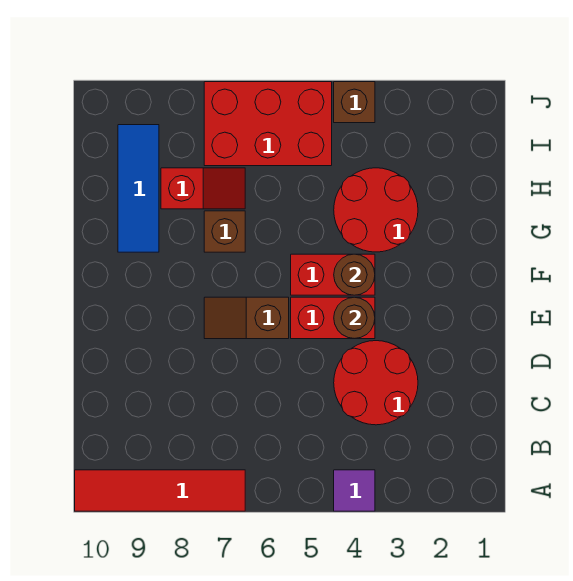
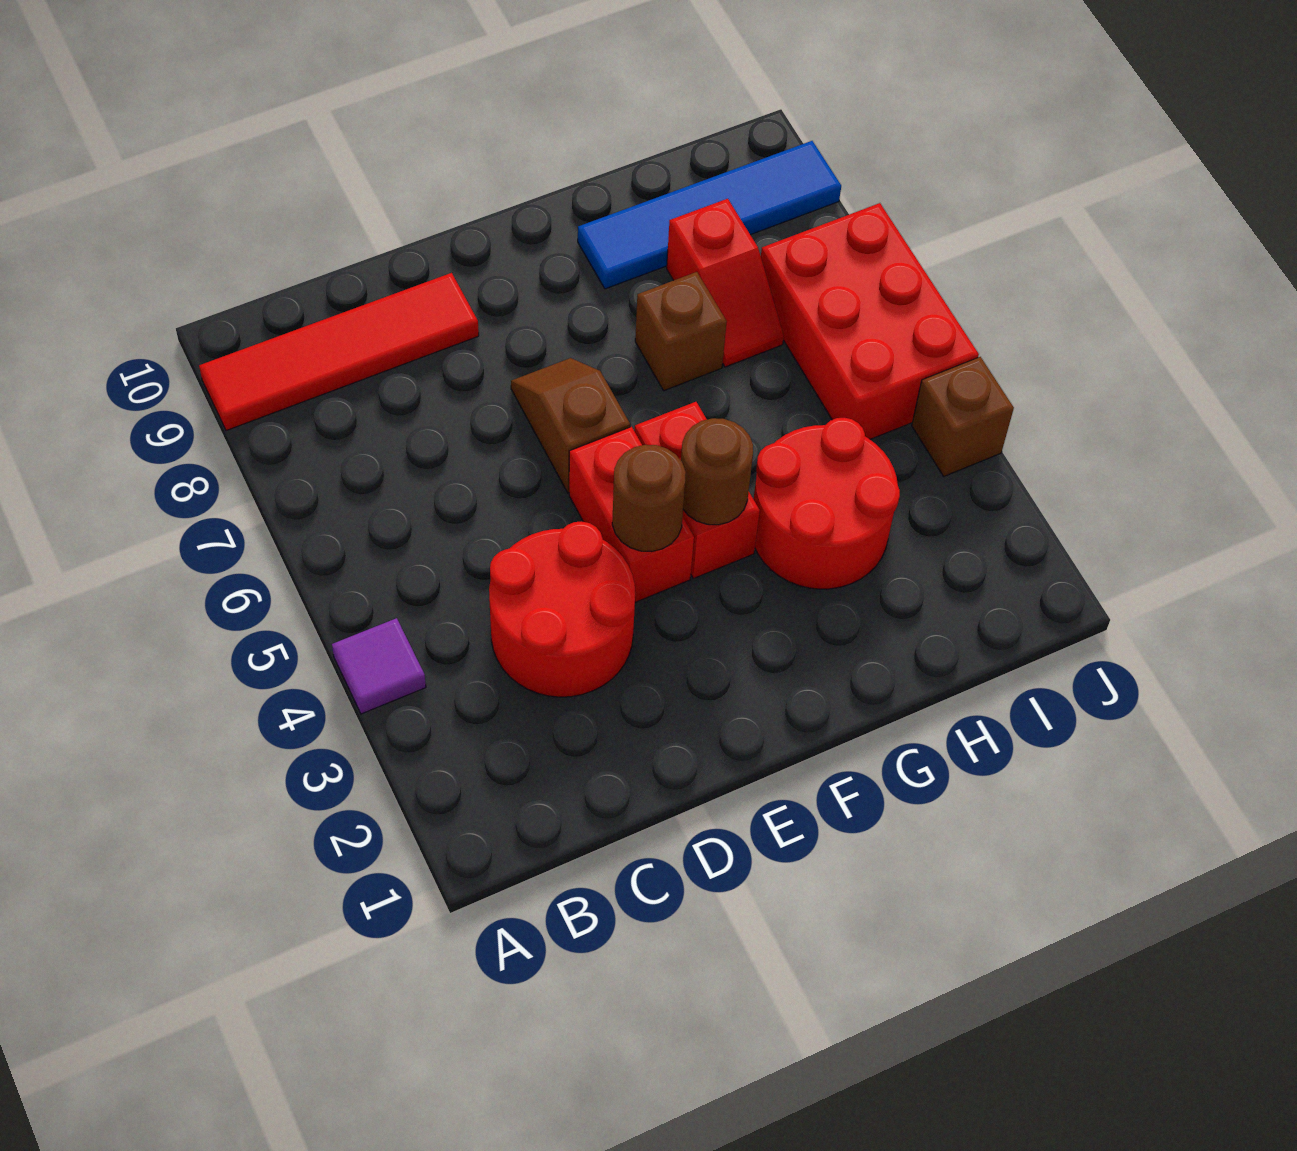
red 1x4 tile [75,470,245,511] -> red 1x4 tile turned to [199,273,479,431]
blue 1x3 tile [118,125,159,252] -> blue 1x4 tile [578,141,841,289]

